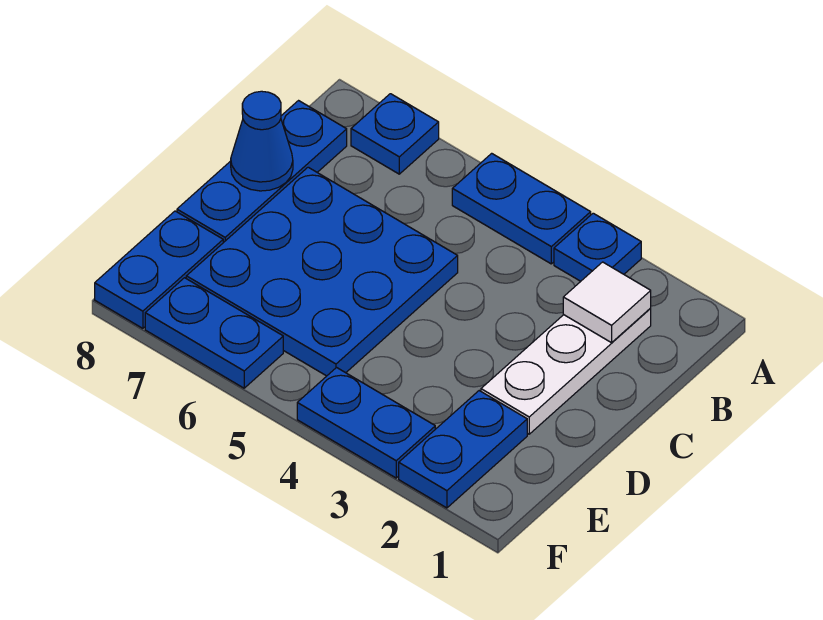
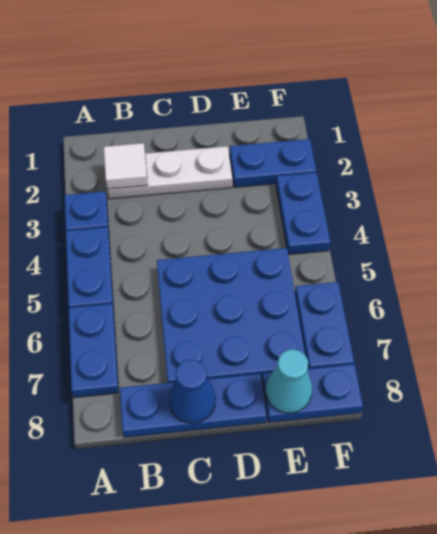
blue 1x1 plate [351,94,439,174] -> blue 1x2 plate [69,304,119,398]
none -> cyan 1x1 cone [266,349,312,413]

